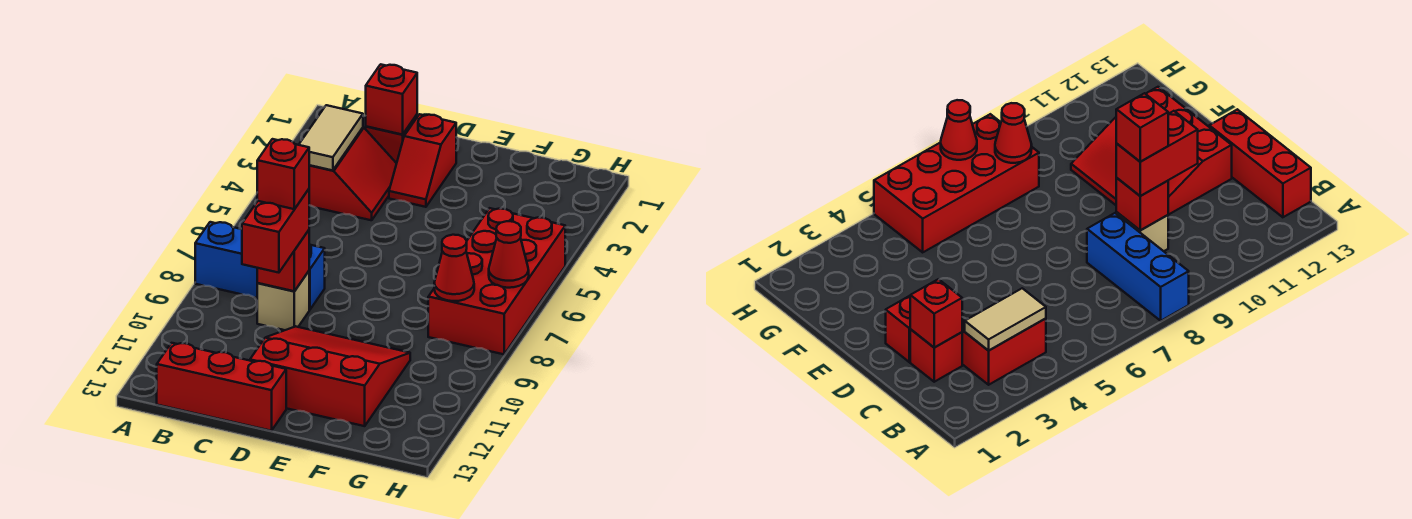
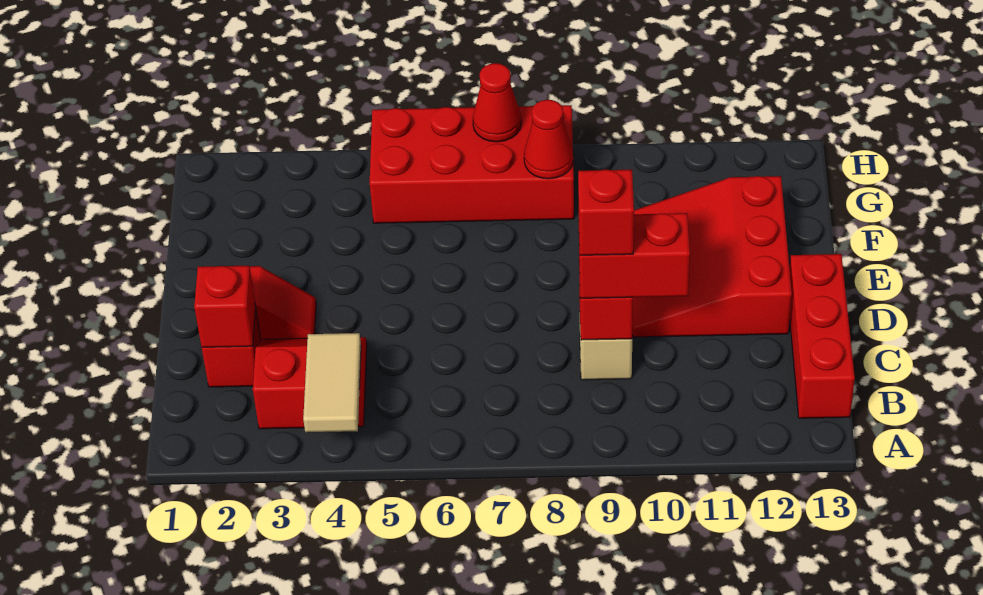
blue 1x3 brick [195,222,325,310] -> none
tan 1x2 tile [299,105,363,170] -> tan 1x2 tile turned to [303,333,361,432]

